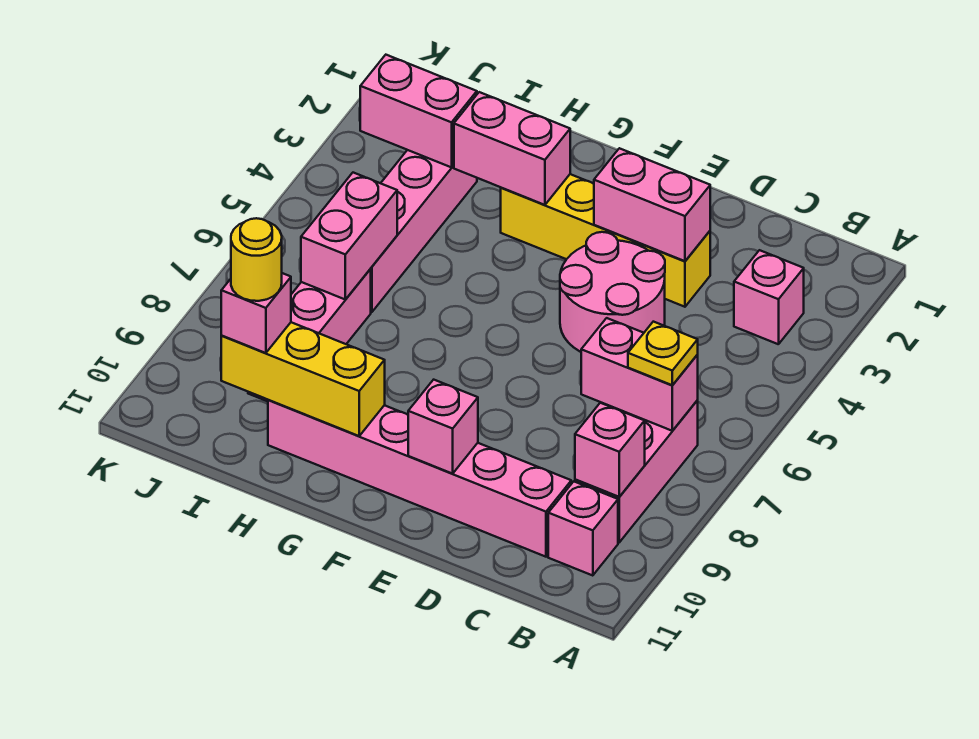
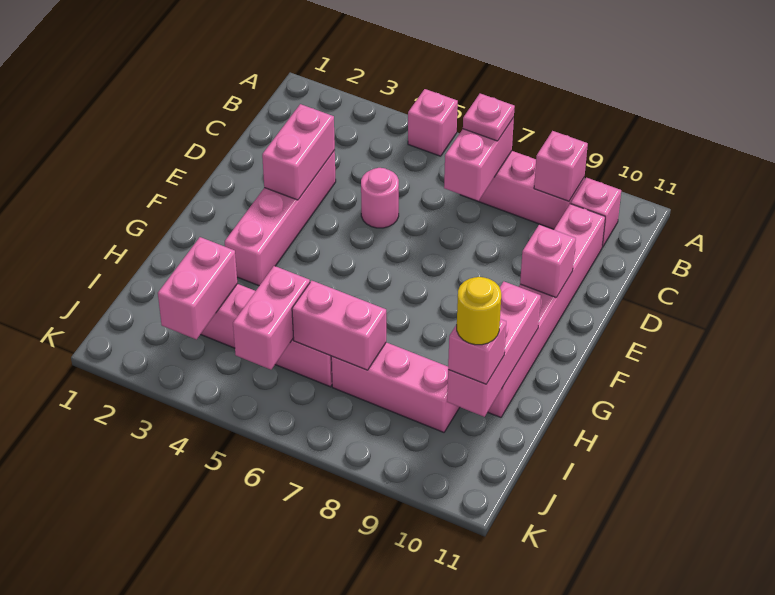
pink 1x1 brick [734,250,804,344] -> pink 1x1 brick moved to [408,89,458,156]
yellow 1x1 plate [628,322,698,385] -> pink 1x1 plate [463,94,515,141]
yellow 1x4 brick [501,174,710,307] -> pink 1x4 brick [225,150,336,286]
pink 2x2 round brick [560,232,665,352] -> pink 1x1 round brick [361,168,399,228]
pink 1x2 brick [454,92,570,205] -> pink 1x2 brick moved to [233,266,310,370]
yellow 1x3 brick [221,322,385,436] -> pink 1x3 brick [447,281,541,417]

